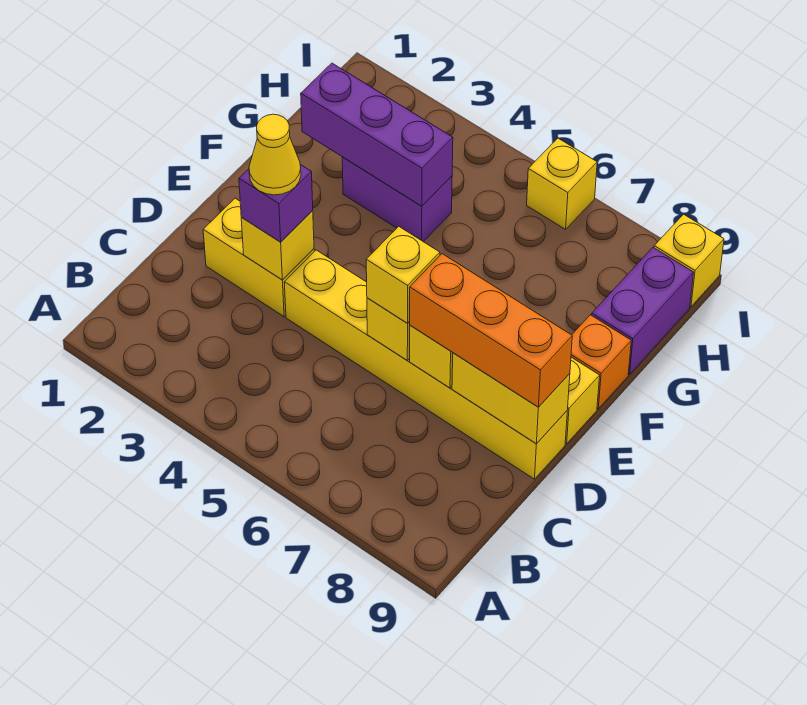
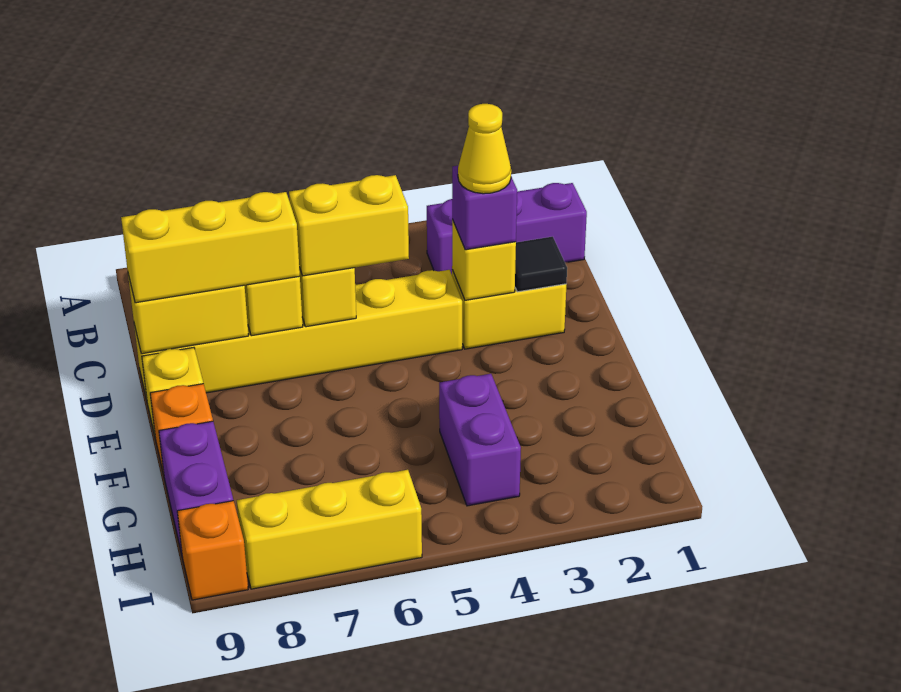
none -> black 1x1 tile [515,237,567,292]
yellow 1x1 brick [366,226,440,323] -> yellow 1x2 brick [289,175,409,276]
orange 1x3 brick [410,254,572,407] -> yellow 1x3 brick [121,192,300,303]
purple 1x3 brick [301,63,453,206] -> purple 1x3 brick moved to [427,183,587,274]
purple 1x2 brick [342,157,452,242] -> purple 1x2 brick turned to [439,374,521,506]
yellow 1x1 brick [527,138,597,229] -> yellow 1x3 brick [237,470,422,589]
yellow 1x1 brick [654,214,724,307] -> orange 1x1 brick [177,501,248,600]

